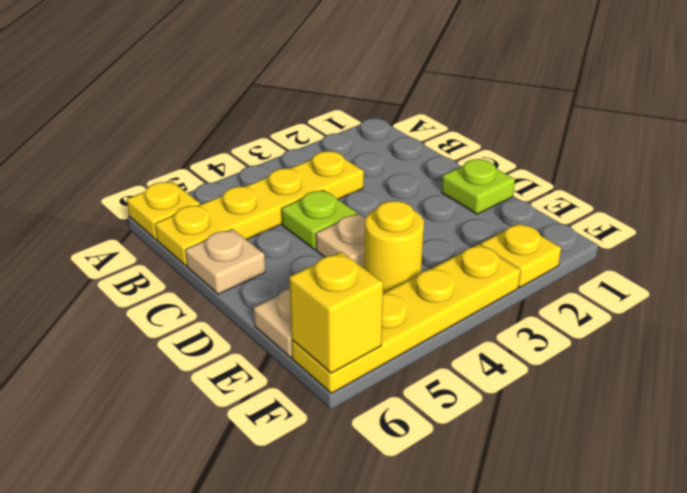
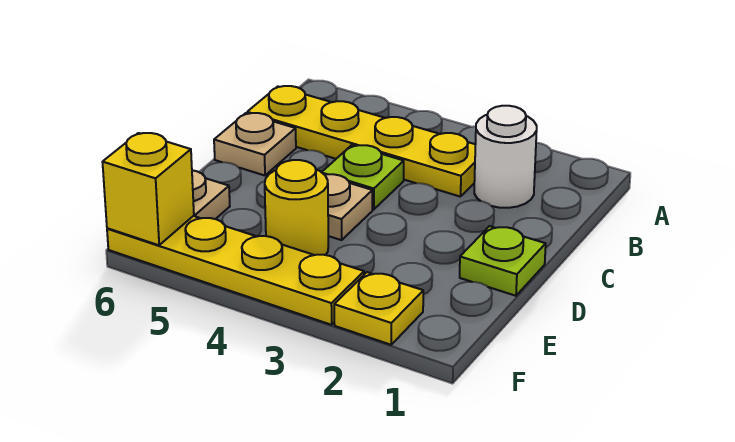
yellow 1x1 plate [127,181,200,240] -> none
none -> white 1x1 round brick [474,106,537,208]

